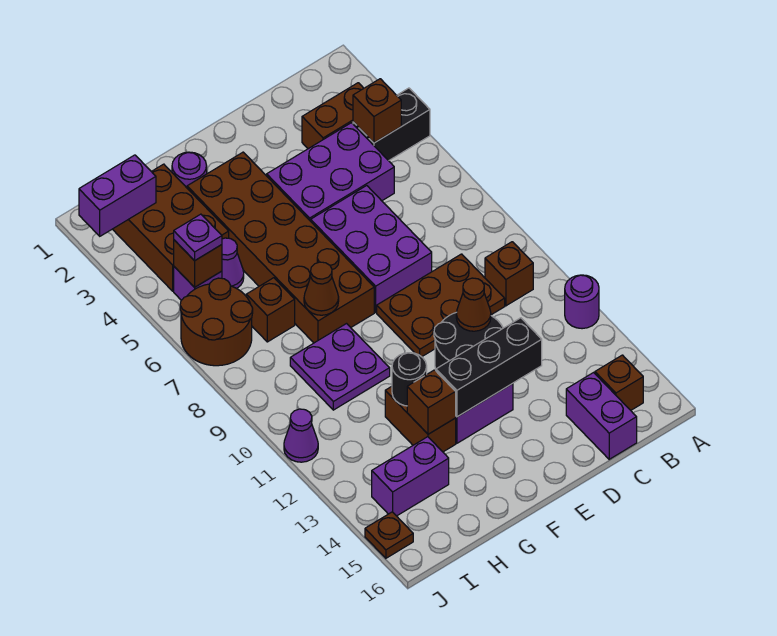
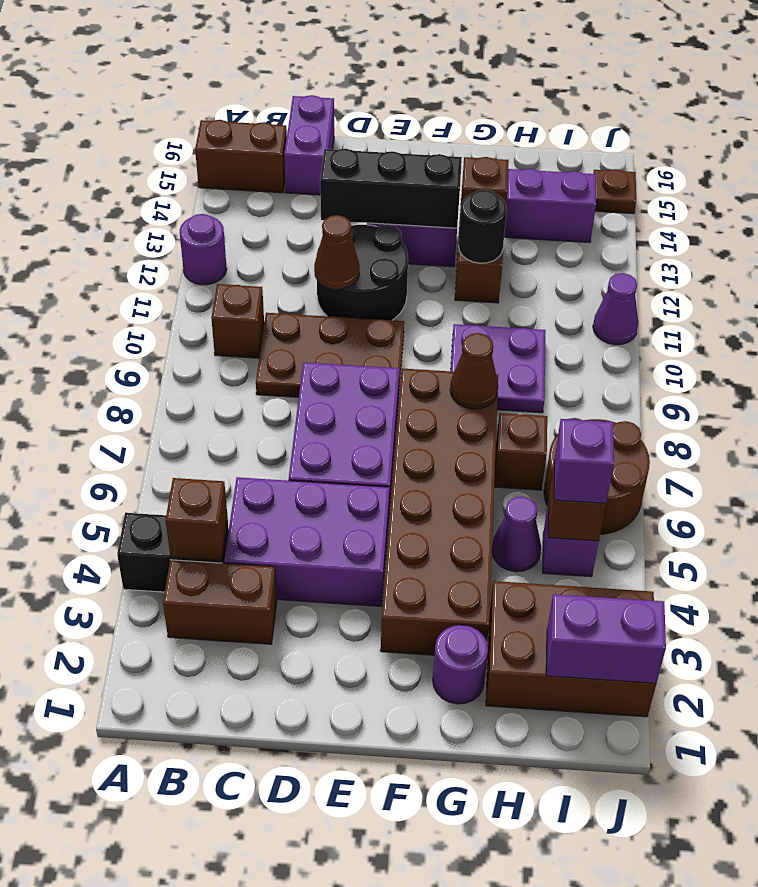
brown 1x1 brick [595,355,643,410] -> brown 1x2 brick [195,120,287,193]
brown 2x3 brick [113,164,229,291] -> brown 2x3 brick turned to [486,581,656,717]
purple 1x1 plate [174,214,222,261] -> purple 1x1 brick [554,419,614,503]

